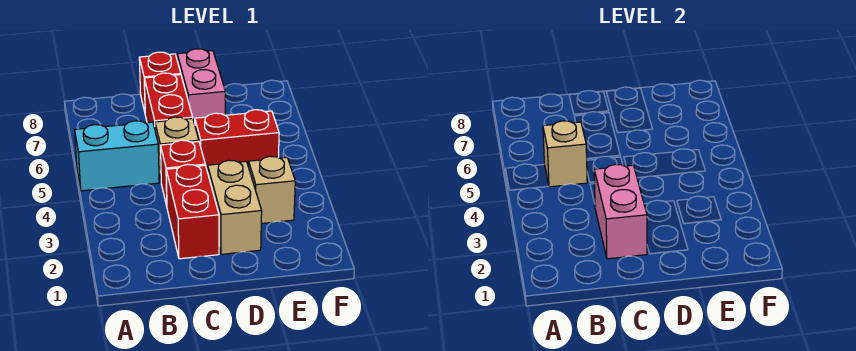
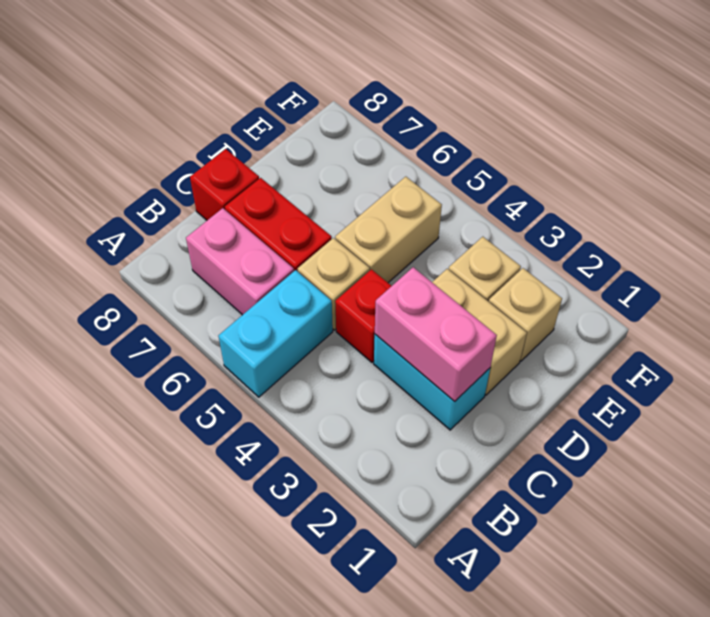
tan 1x1 brick [543,121,587,187] -> tan 1x1 brick moved to [489,268,562,361]
red 1x2 brick [166,164,219,259] -> cyan 1x2 brick [374,334,490,430]
red 1x2 brick [195,110,279,172] -> tan 1x2 brick [335,177,442,283]
pink 1x2 brick [177,49,225,124] -> pink 1x2 brick moved to [186,208,294,315]

